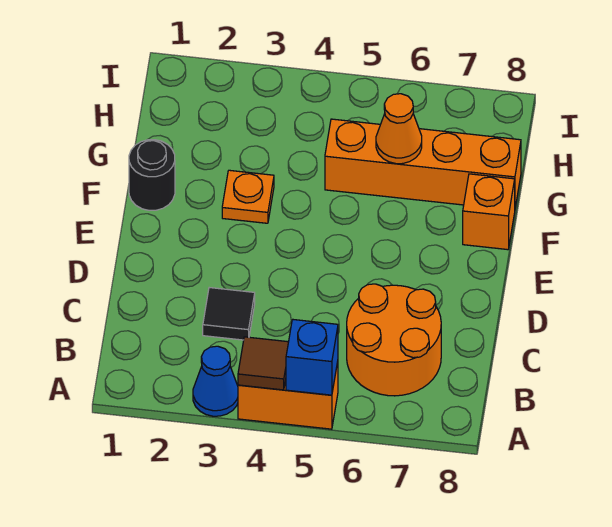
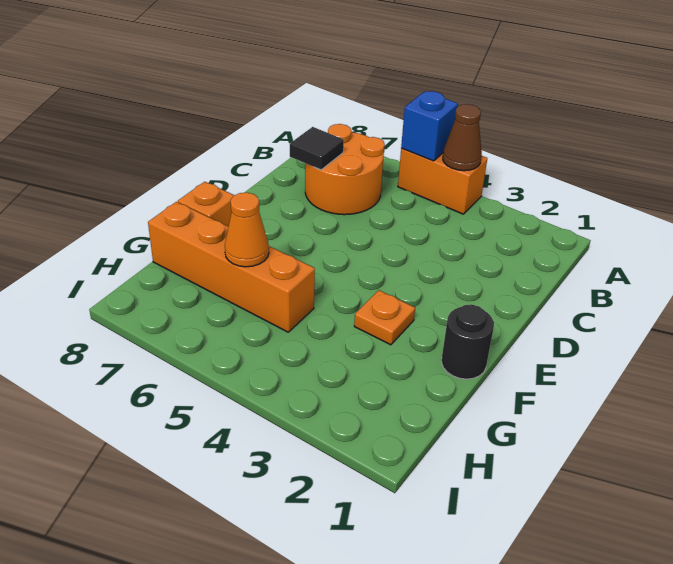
blue 1x1 cone [193,346,238,416] -> none
brown 1x1 tile [238,337,288,390] -> brown 1x1 cone [443,104,482,171]
black 1x1 tile [203,288,255,340] -> black 1x1 tile moved to [290,127,344,170]

